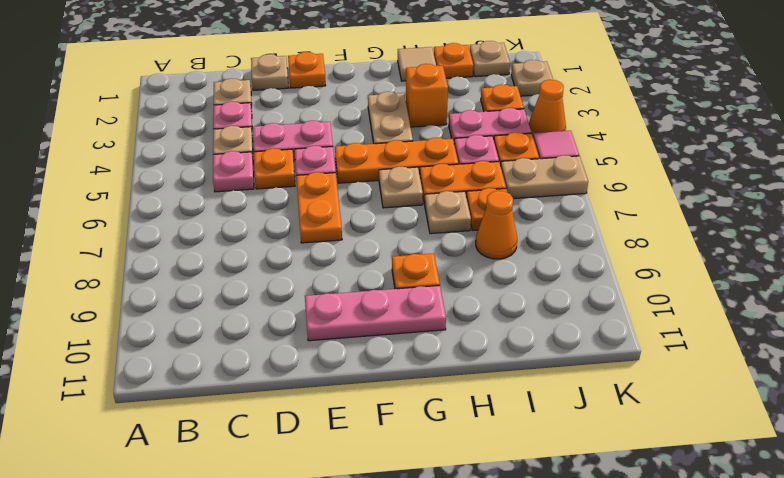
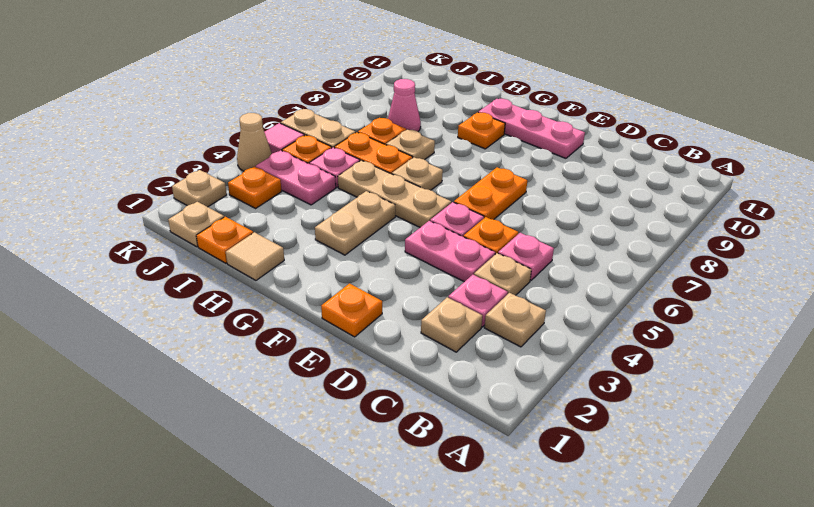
tan 1x1 plate [251,54,288,90] -> tan 1x1 plate moved to [485,293,546,347]
orange 1x3 plate [335,138,458,183] -> tan 1x3 plate [338,160,451,227]
orange 1x1 brick [406,64,448,127] -> none
orange 1x1 cone [476,191,517,259] -> pink 1x1 cone [388,79,421,131]
orange 1x1 cone [529,80,566,136] -> tan 1x1 cone [237,113,272,171]

